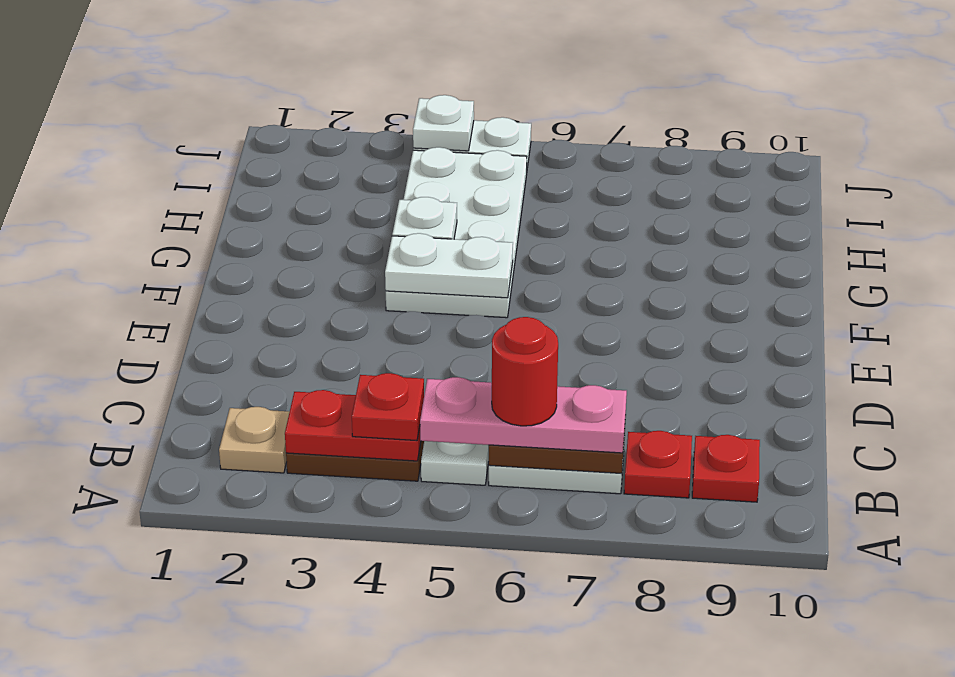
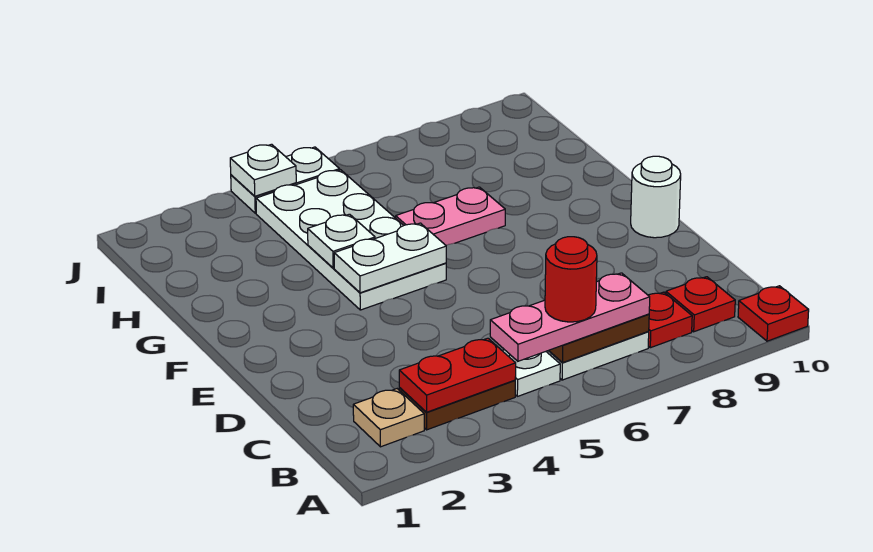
red 1x1 plate [352,373,424,441] -> red 1x1 plate moved to [738,286,809,341]
none -> white 1x1 round brick [631,156,681,238]
none -> pink 1x2 plate [396,187,505,245]

